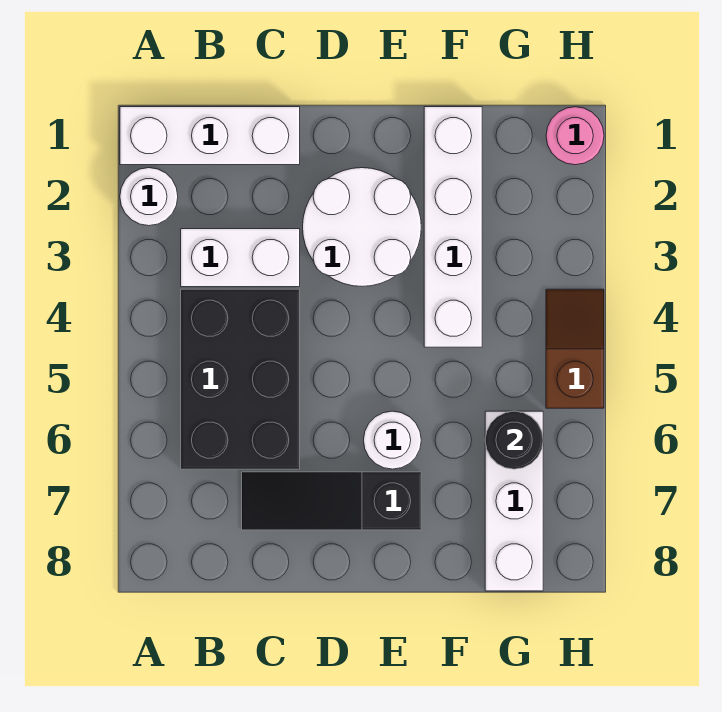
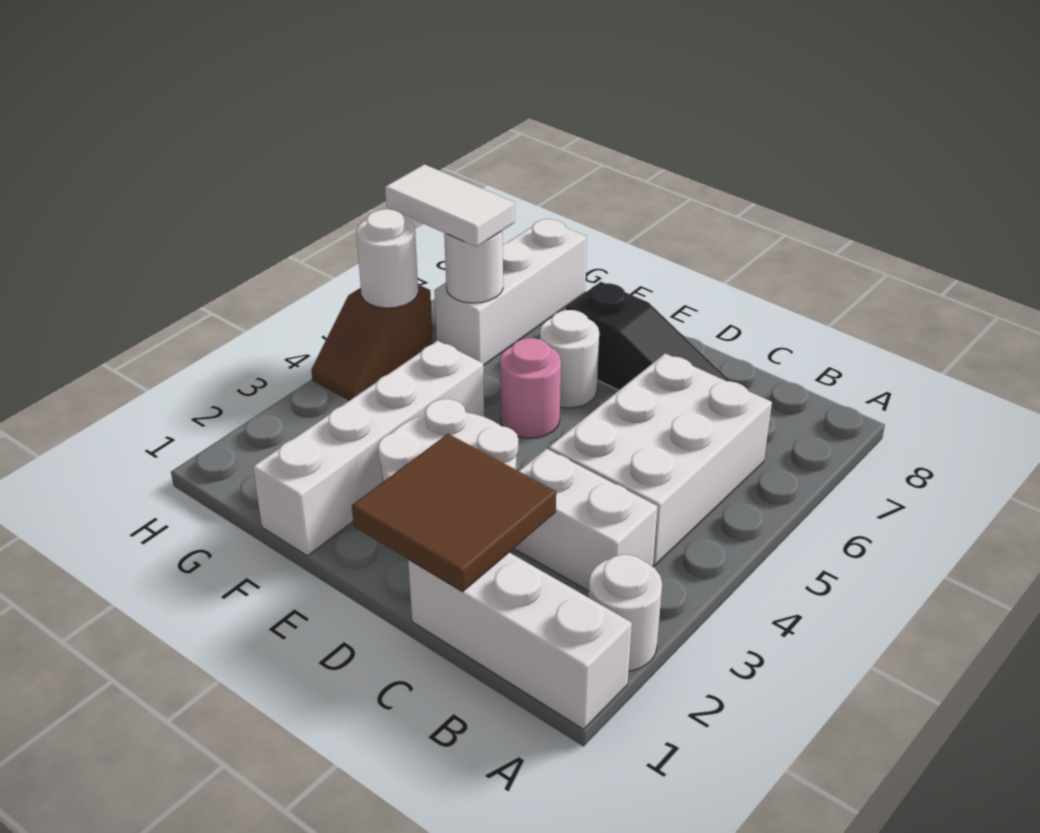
black 2x3 brick [181,289,300,469] -> white 2x3 brick [549,354,772,566]
none -> brown 2x2 tile [352,434,556,592]
black 1x1 round brick [485,411,543,469] -> white 1x1 round brick [444,231,503,303]
none -> white 1x2 tile [385,164,515,247]
pink 1x1 round brick [546,107,604,165] -> pink 1x1 round brick moved to [500,338,561,438]
none -> white 1x1 round brick [356,209,418,308]

